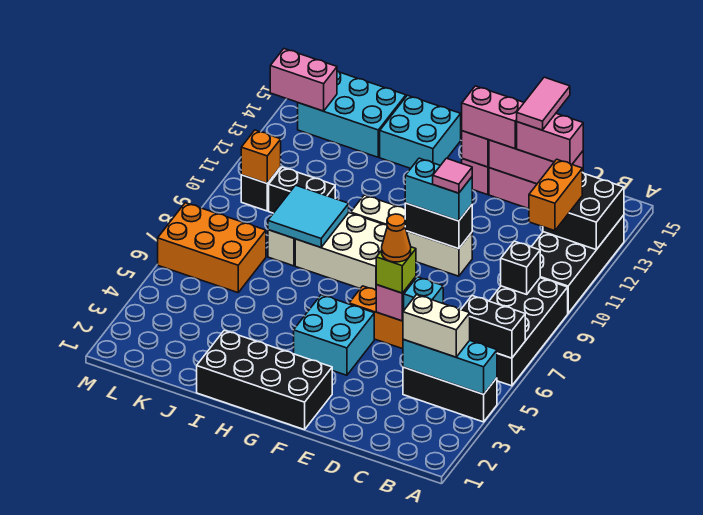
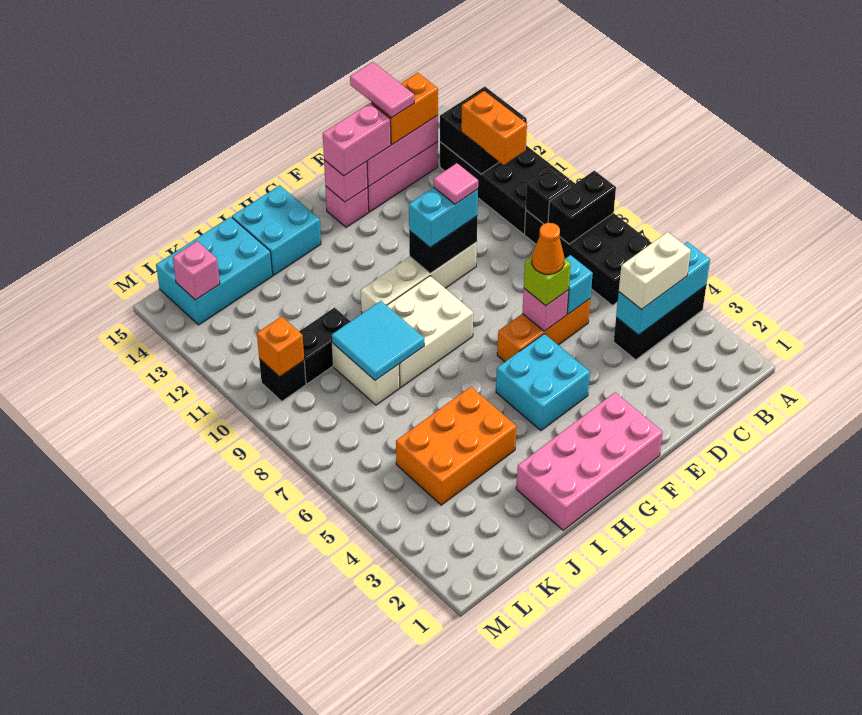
black 1x2 brick [461,296,525,358] -> black 1x2 brick moved to [548,171,616,244]
pink 1x2 brick [517,114,583,164] -> orange 1x2 brick [371,73,438,145]
black 2x4 brick [197,330,332,430] -> pink 2x4 brick [516,393,663,530]
orange 2x3 brick [158,203,266,293] -> orange 2x3 brick moved to [396,387,516,505]
pink 1x2 brick [270,49,337,111] -> pink 1x1 brick [173,241,220,300]

